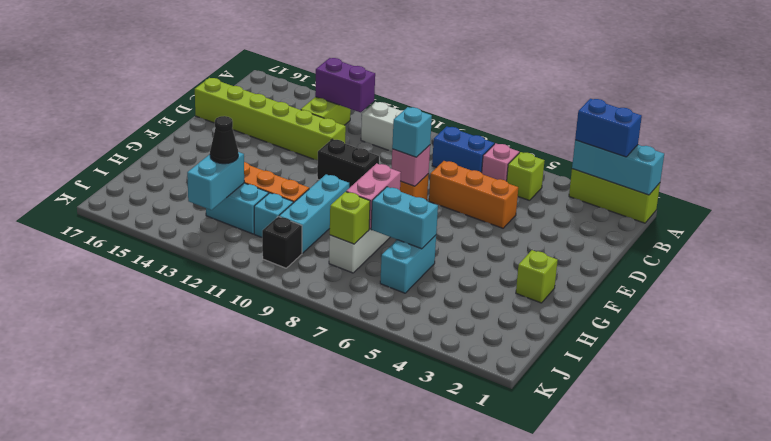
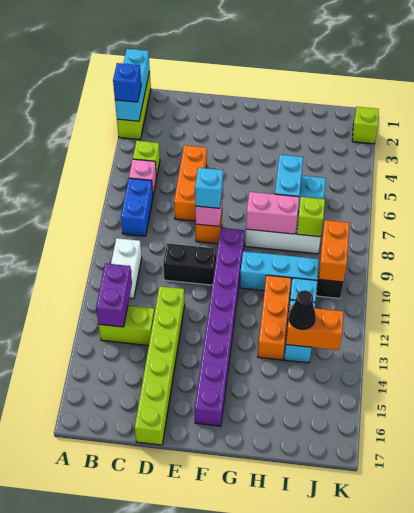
blue 1x2 brick [575,99,642,157] -> blue 1x1 brick [113,63,141,102]
black 1x2 brick [317,139,379,188] -> black 1x2 brick turned to [163,243,216,285]
none -> purple 1x8 brick [195,228,245,426]
lime 1x1 brick [516,250,558,303] -> lime 1x1 brick moved to [352,107,379,144]
cyan 1x2 brick [187,152,244,210] -> orange 1x2 brick [286,306,344,350]
none -> orange 1x2 brick [319,220,349,282]

